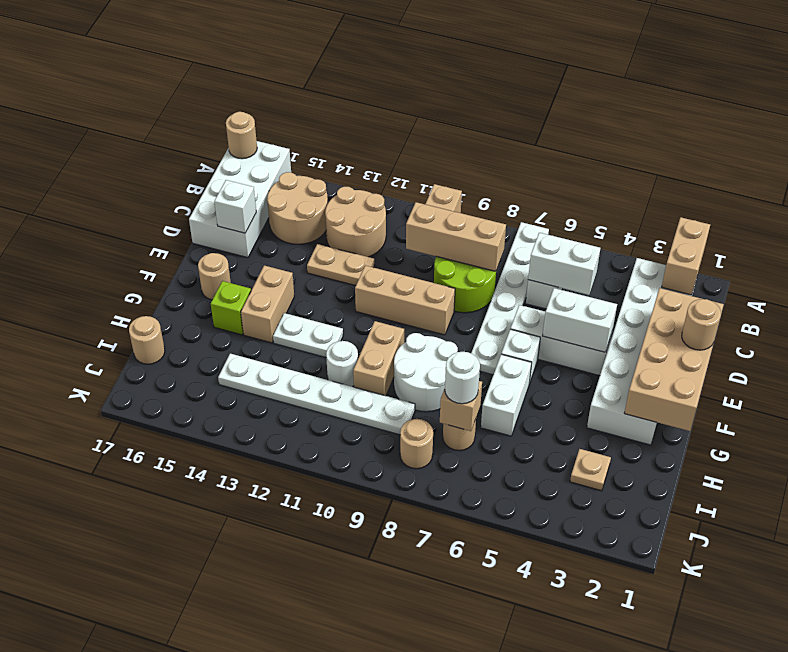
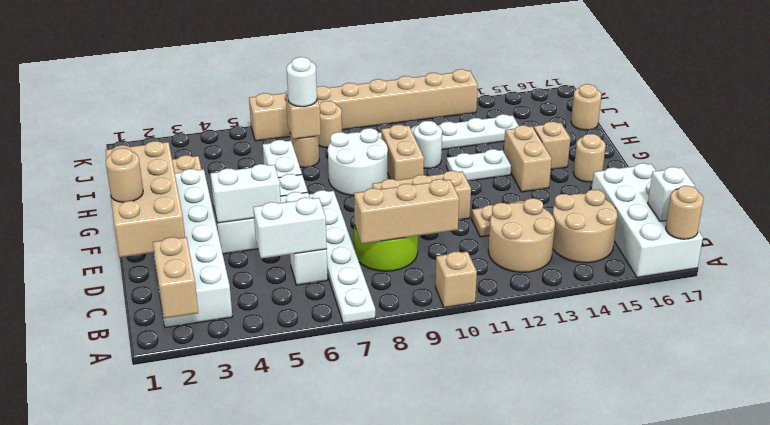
white 1x1 brick [214,180,256,233] -> white 1x1 brick moved to [648,167,695,221]
lime 1x1 brick [211,281,251,335] -> tan 1x1 brick [534,122,570,170]
none -> tan 1x8 brick [249,69,478,141]

